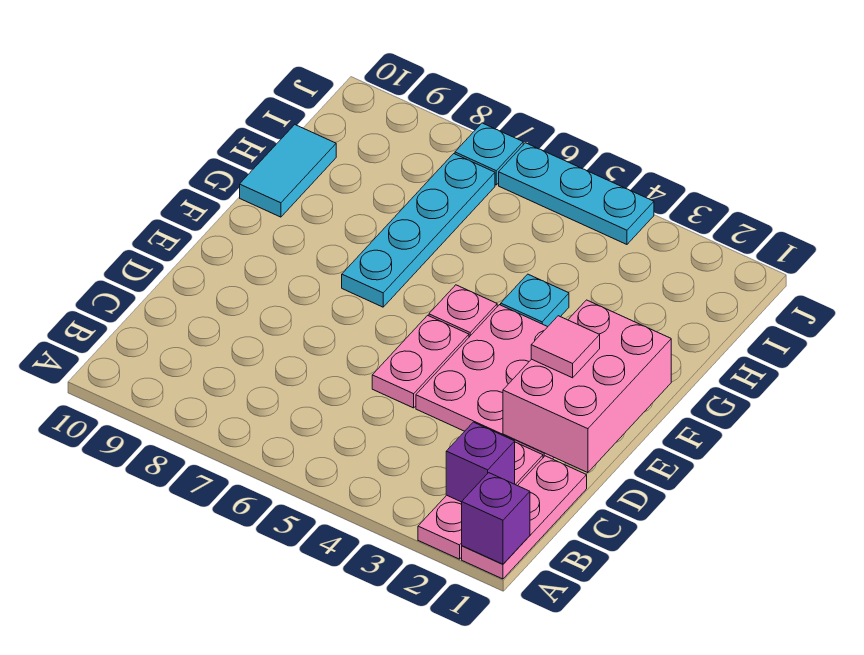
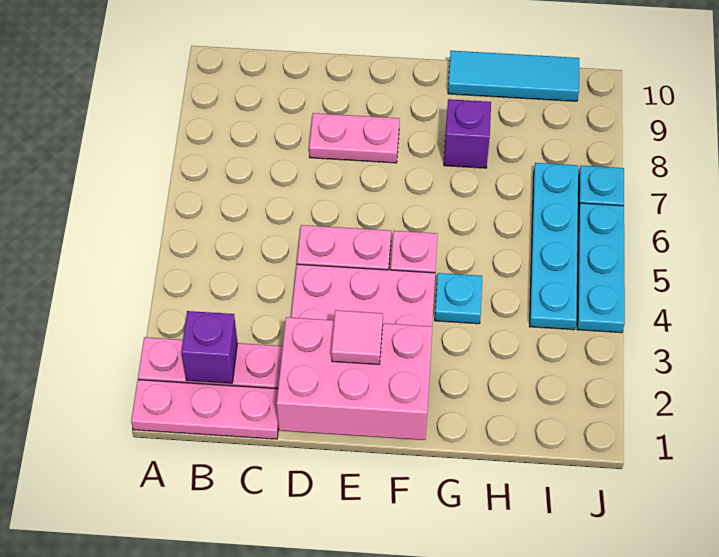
purple 1x1 brick [462,473,530,564] -> purple 1x1 brick moved to [444,99,491,168]
none -> pink 1x2 plate [309,113,400,163]
cyan 1x4 plate [342,154,495,307] -> cyan 1x4 plate turned to [529,163,578,330]
cyan 1x2 tile [240,125,336,217] -> cyan 1x3 tile [448,51,579,101]

